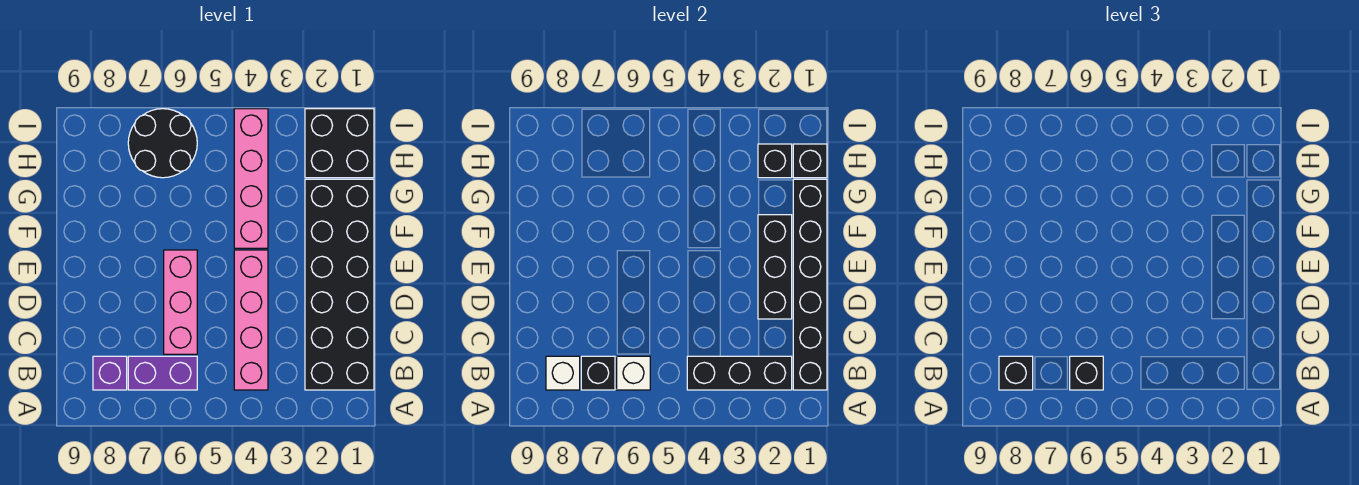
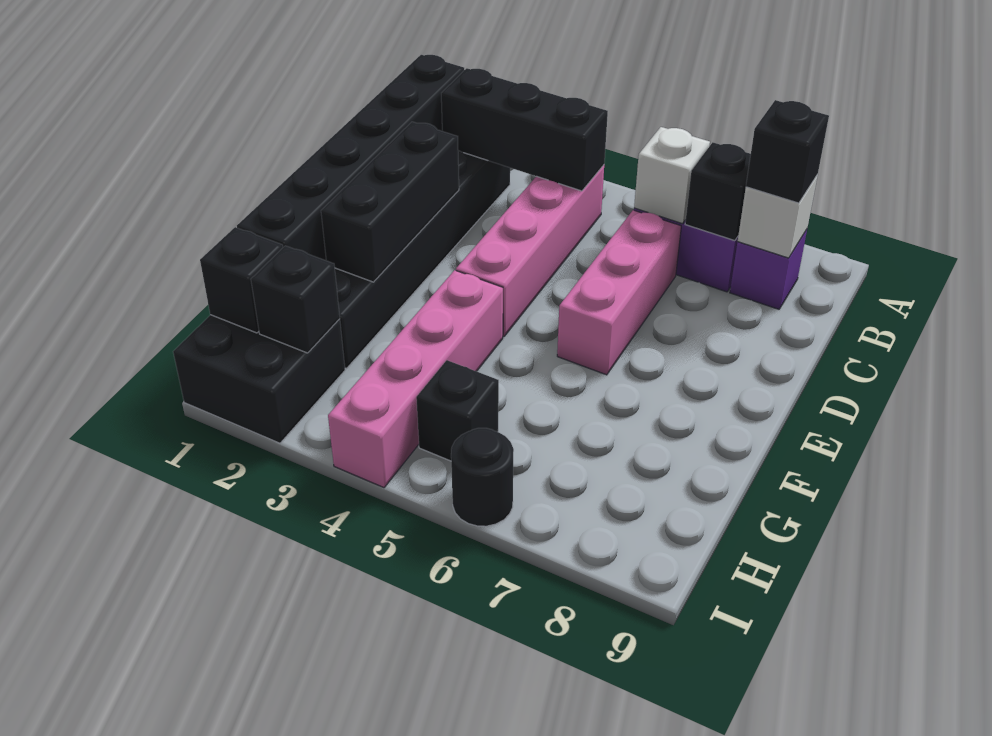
black 1x1 brick [1070,356,1103,390] -> black 1x1 brick moved to [416,360,499,461]
black 2x2 round brick [128,109,197,178] -> black 1x1 round brick [451,428,514,526]

